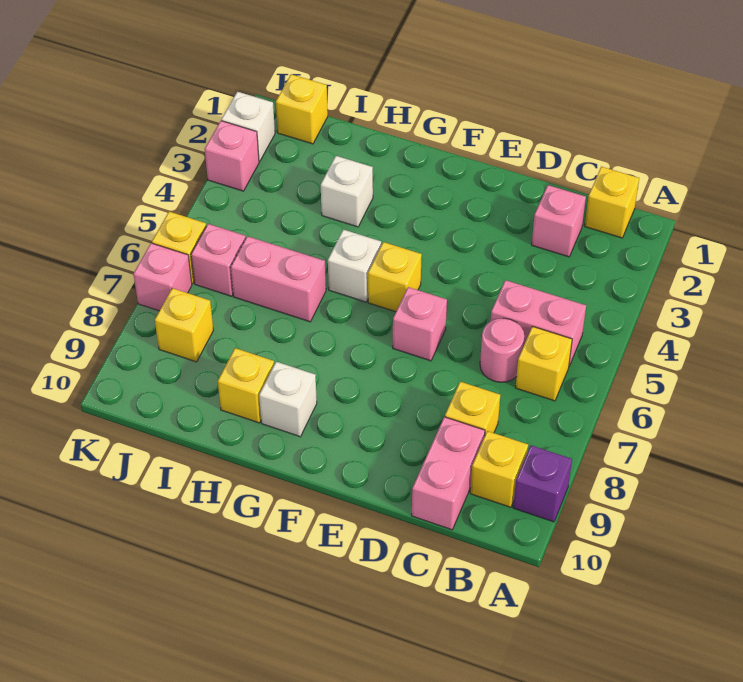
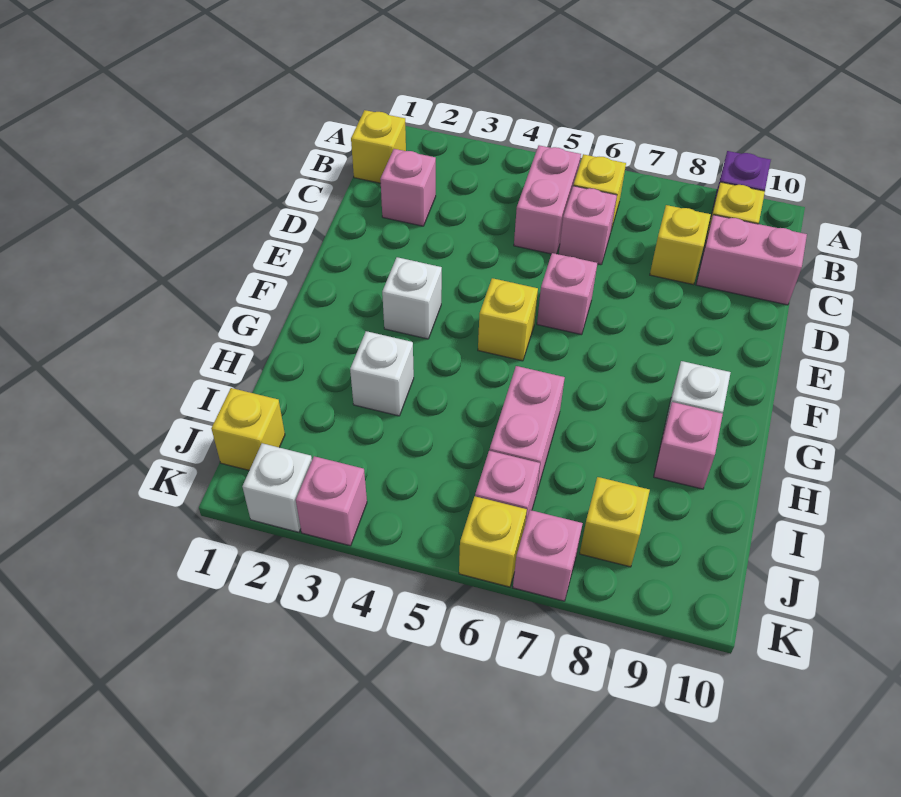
pink 1x1 round brick [480,318,524,382] -> pink 1x1 brick [559,186,617,265]
white 1x1 brick [328,230,381,302] -> white 1x1 brick moved to [382,257,442,339]
yellow 1x1 brick [218,348,274,423] -> pink 1x1 brick [654,402,723,489]

